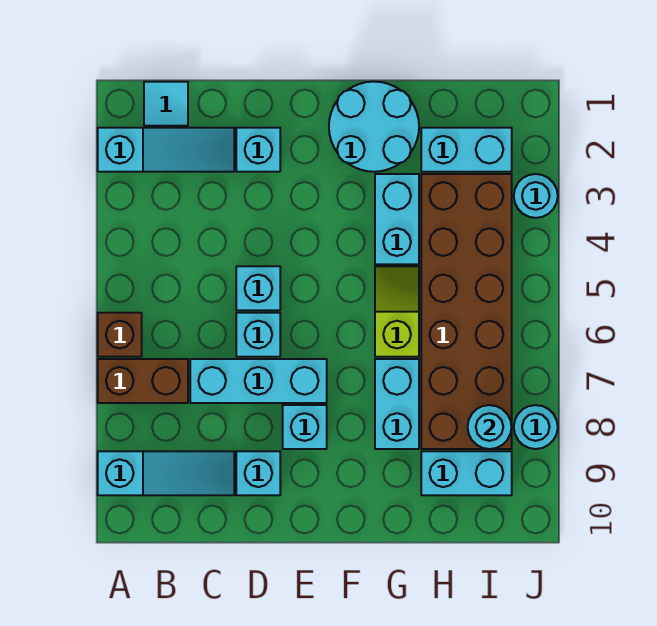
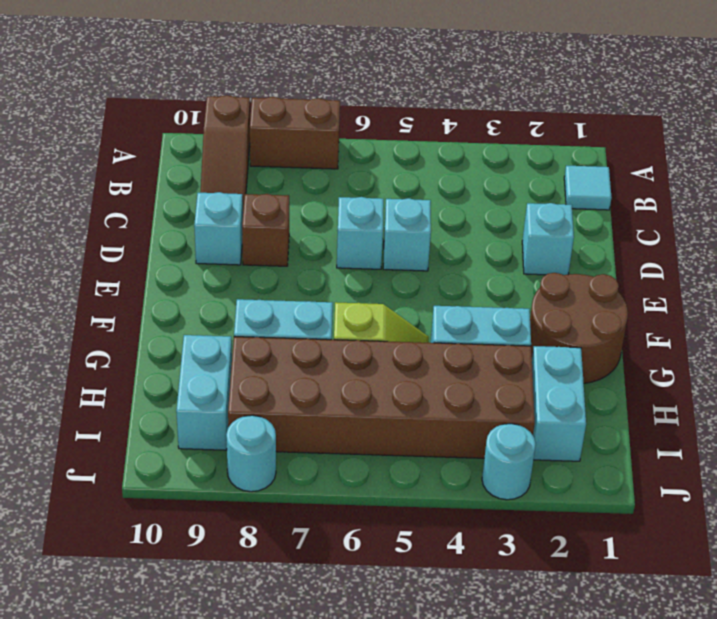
cyan 1x3 slope [98,128,234,172] -> none
brown 1x1 brick [98,313,142,357] -> brown 1x1 brick moved to [242,194,289,266]
brown 1x2 brick [98,359,188,403] -> brown 1x2 brick turned to [250,97,340,169]
cyan 1x3 slope [98,451,234,495] -> brown 1x3 slope [200,95,250,209]
cyan 1x3 brick [190,359,327,403] -> none
cyan 1x1 brick [283,405,327,449] -> none
cyan 2x2 round brick [329,82,419,172] -> brown 2x2 round brick [530,273,628,383]
cyan 1x1 round brick [468,405,512,449] -> none

